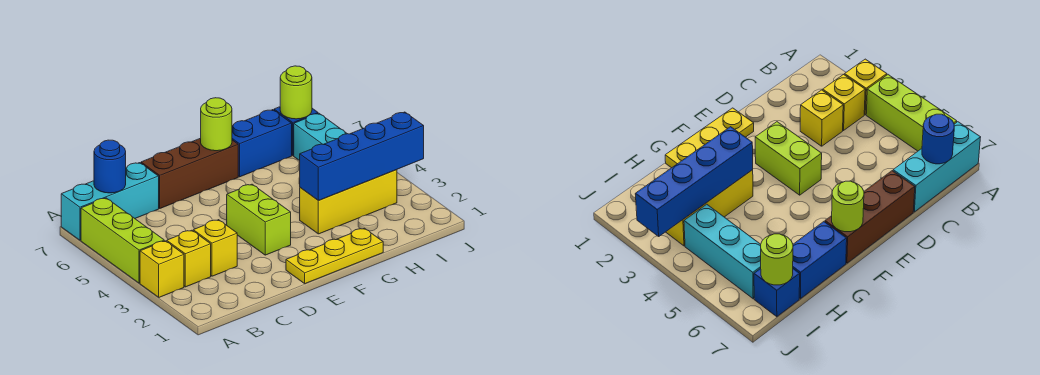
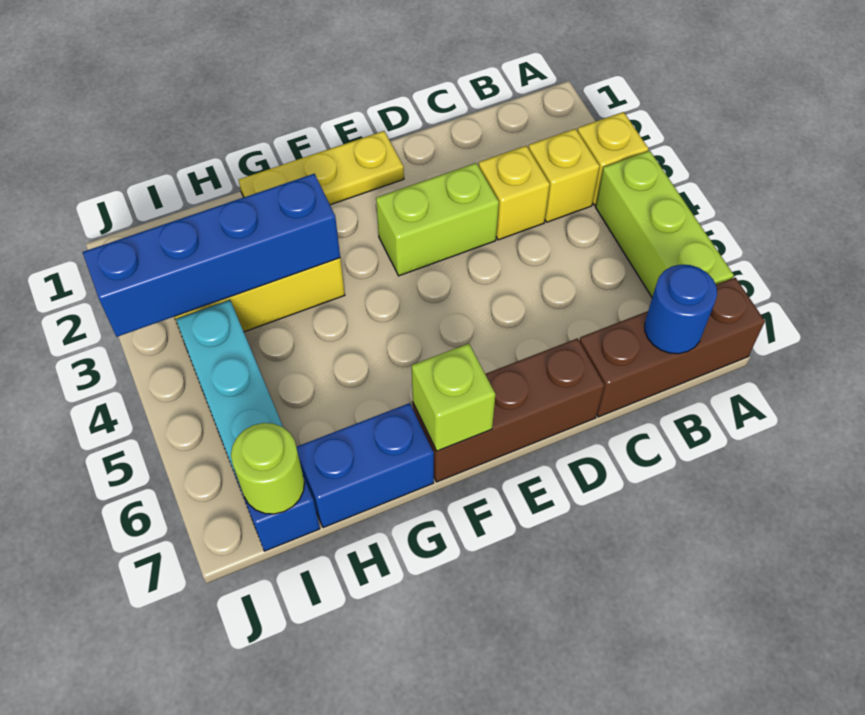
cyan 1x3 brick [61,163,159,240] -> brown 1x3 brick [580,277,765,417]
lime 1x2 brick [227,184,291,255] -> lime 1x2 brick turned to [376,163,499,276]
lime 1x1 round brick [201,98,232,151] -> lime 1x1 brick [412,343,496,451]

